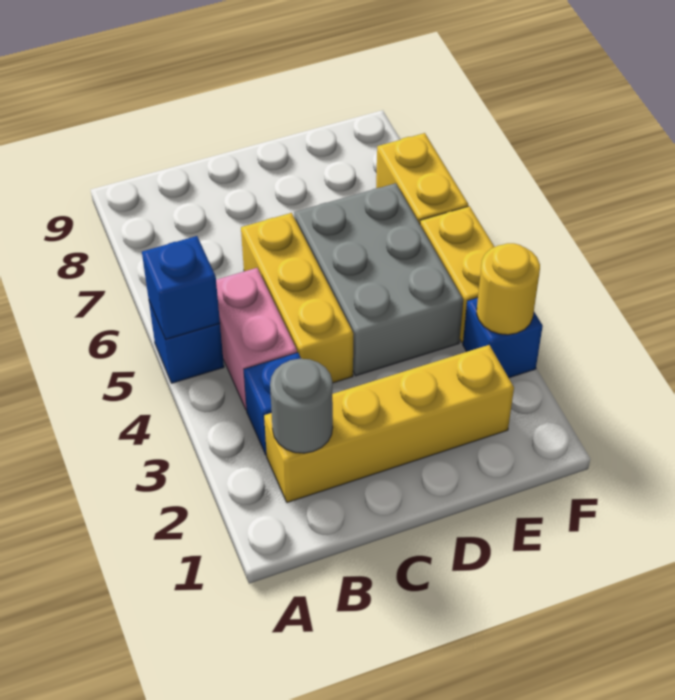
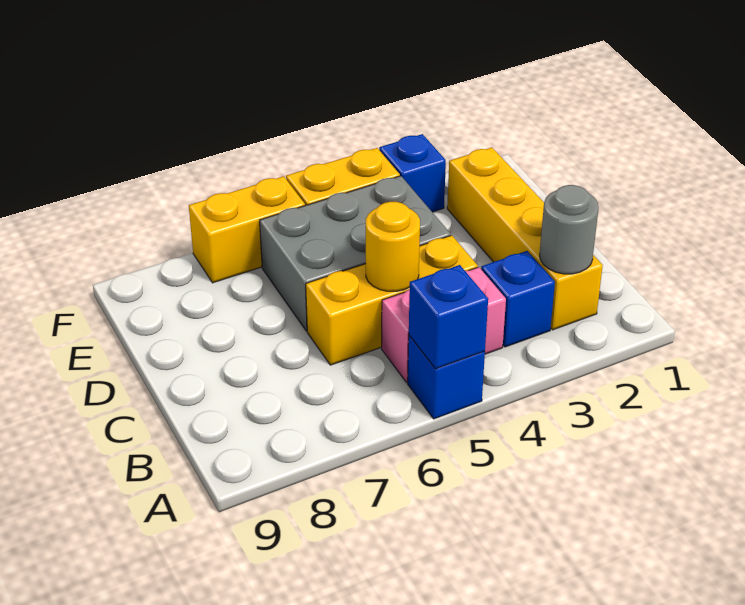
yellow 1x1 round brick [477,243,540,335] -> yellow 1x1 round brick moved to [366,202,420,291]

